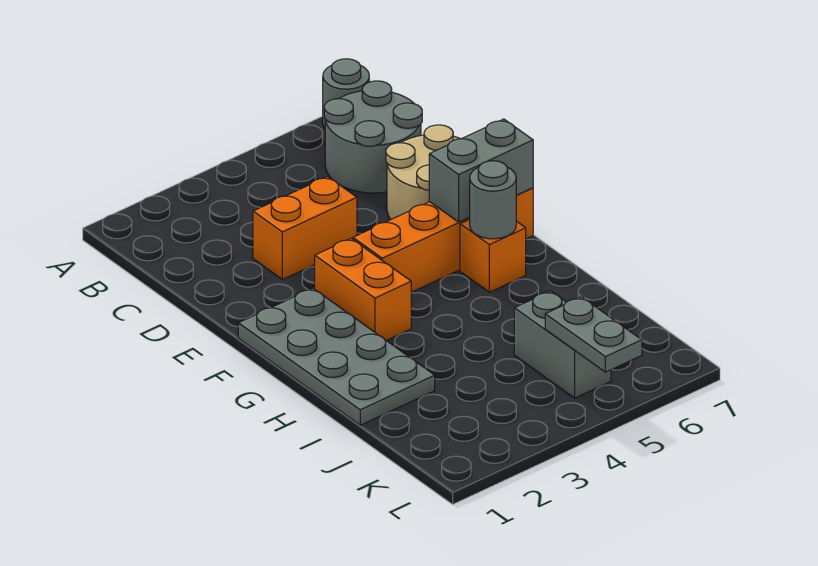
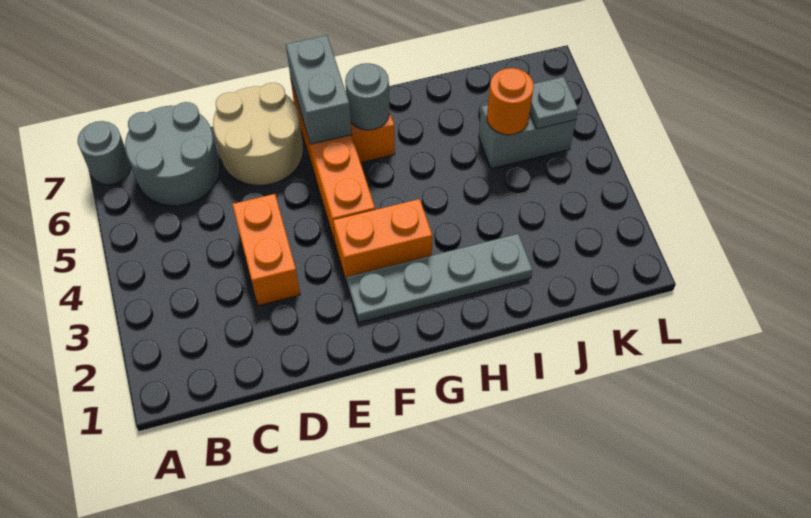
grey 2x4 plate [238,288,435,425] -> grey 1x4 plate [346,234,533,323]
none -> orange 1x1 round brick [487,68,534,135]
grey 1x2 plate [545,297,642,372] -> grey 1x1 plate [530,77,578,129]

